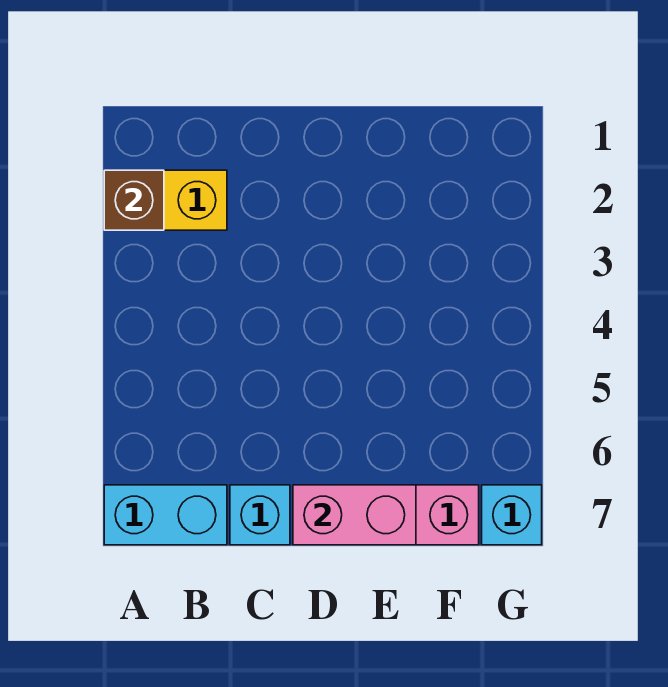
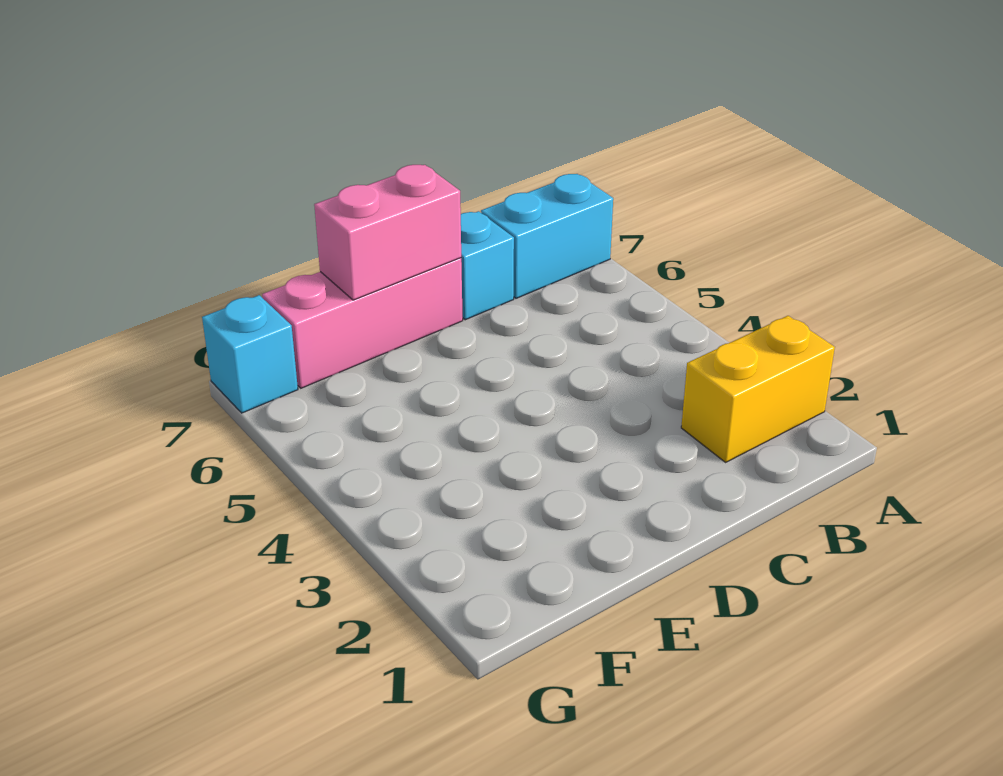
brown 1x1 brick [104,170,164,230] -> none

